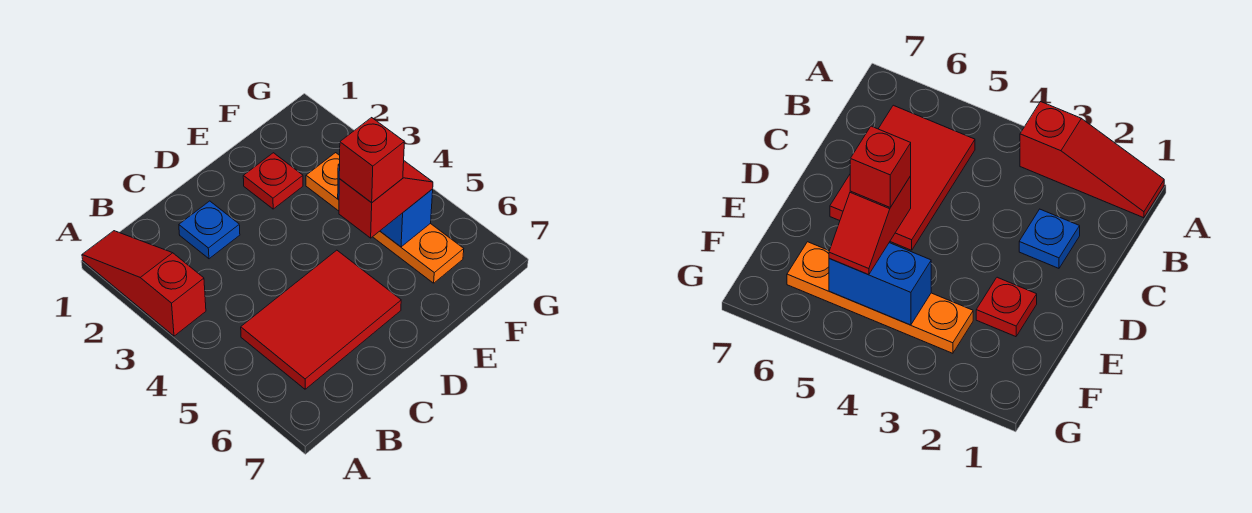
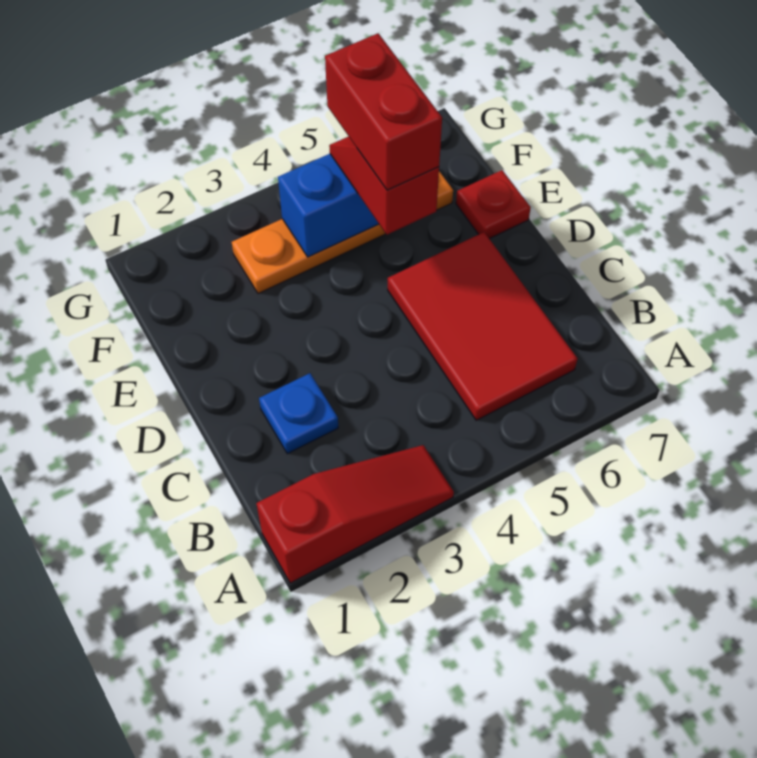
red 1x3 slope [82,231,206,336] -> red 1x3 slope turned to [256,445,454,583]
red 1x1 plate [243,153,303,209] -> red 1x1 plate moved to [456,170,531,239]
red 1x1 brick [339,118,404,203] -> red 1x2 brick [325,33,442,190]

